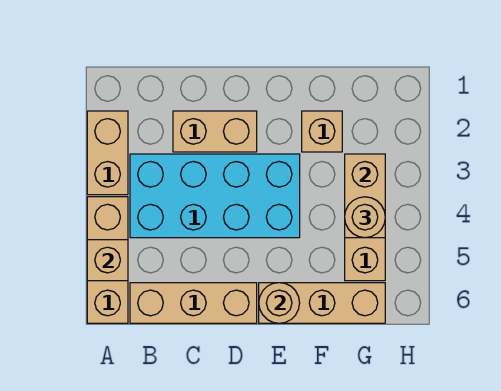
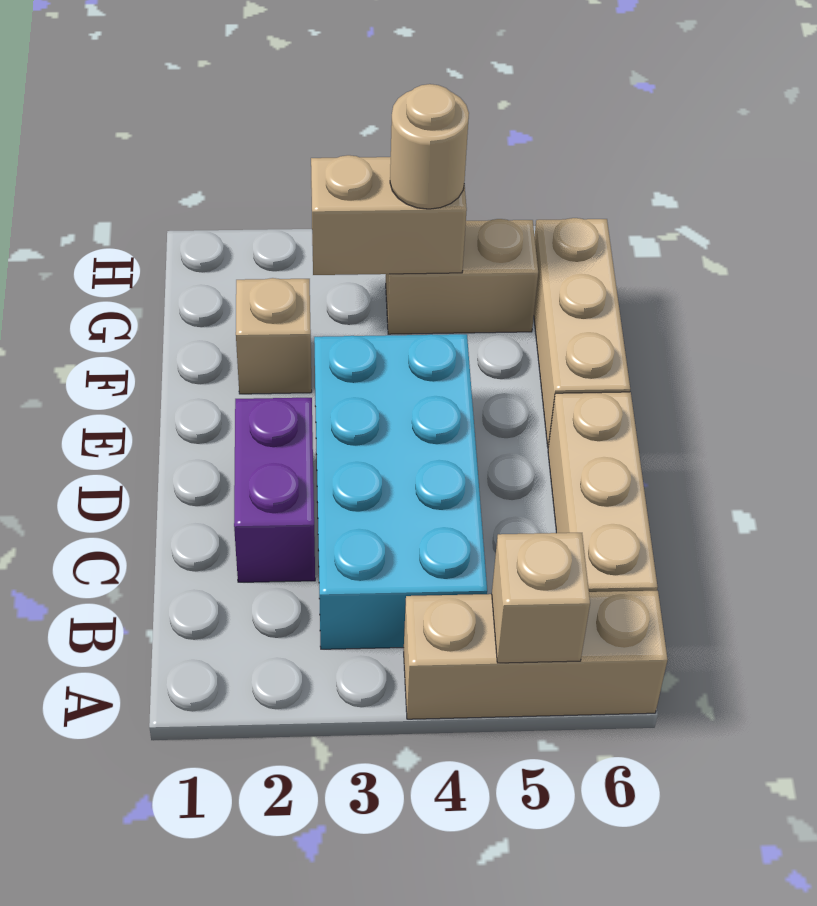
tan 1x2 brick [87,111,128,195] -> none
tan 1x2 brick [173,111,257,152] -> purple 1x2 brick [234,398,315,582]
tan 1x1 round brick [259,283,300,323] -> none

